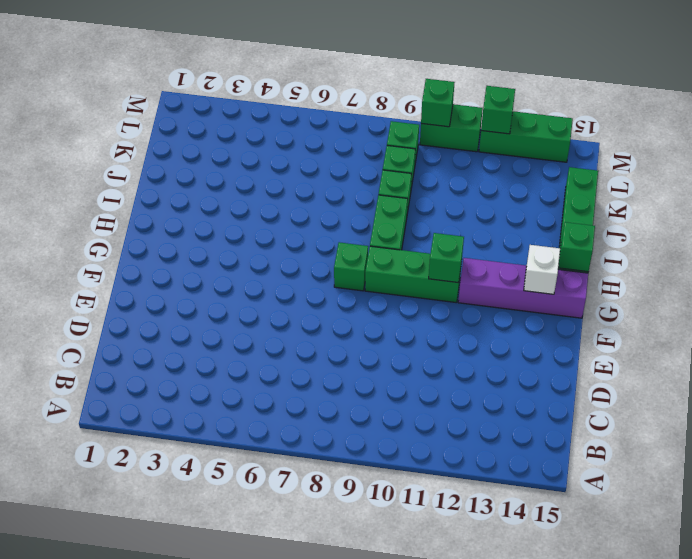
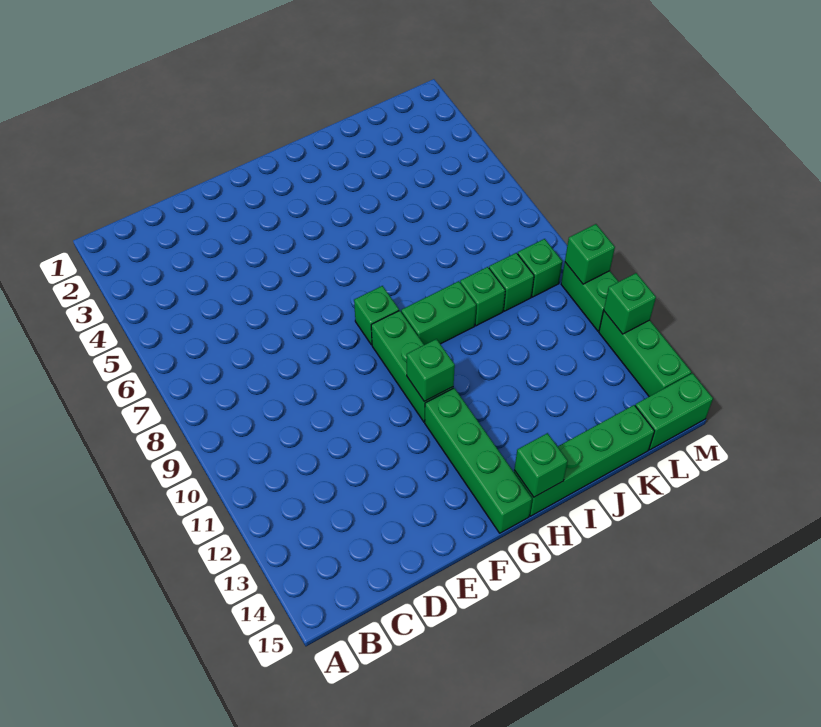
purple 1x4 brick [458,258,588,318] -> green 1x4 brick [425,388,532,533]
white 1x1 brick [524,245,560,294] -> none
none -> green 1x2 brick [635,373,713,450]

